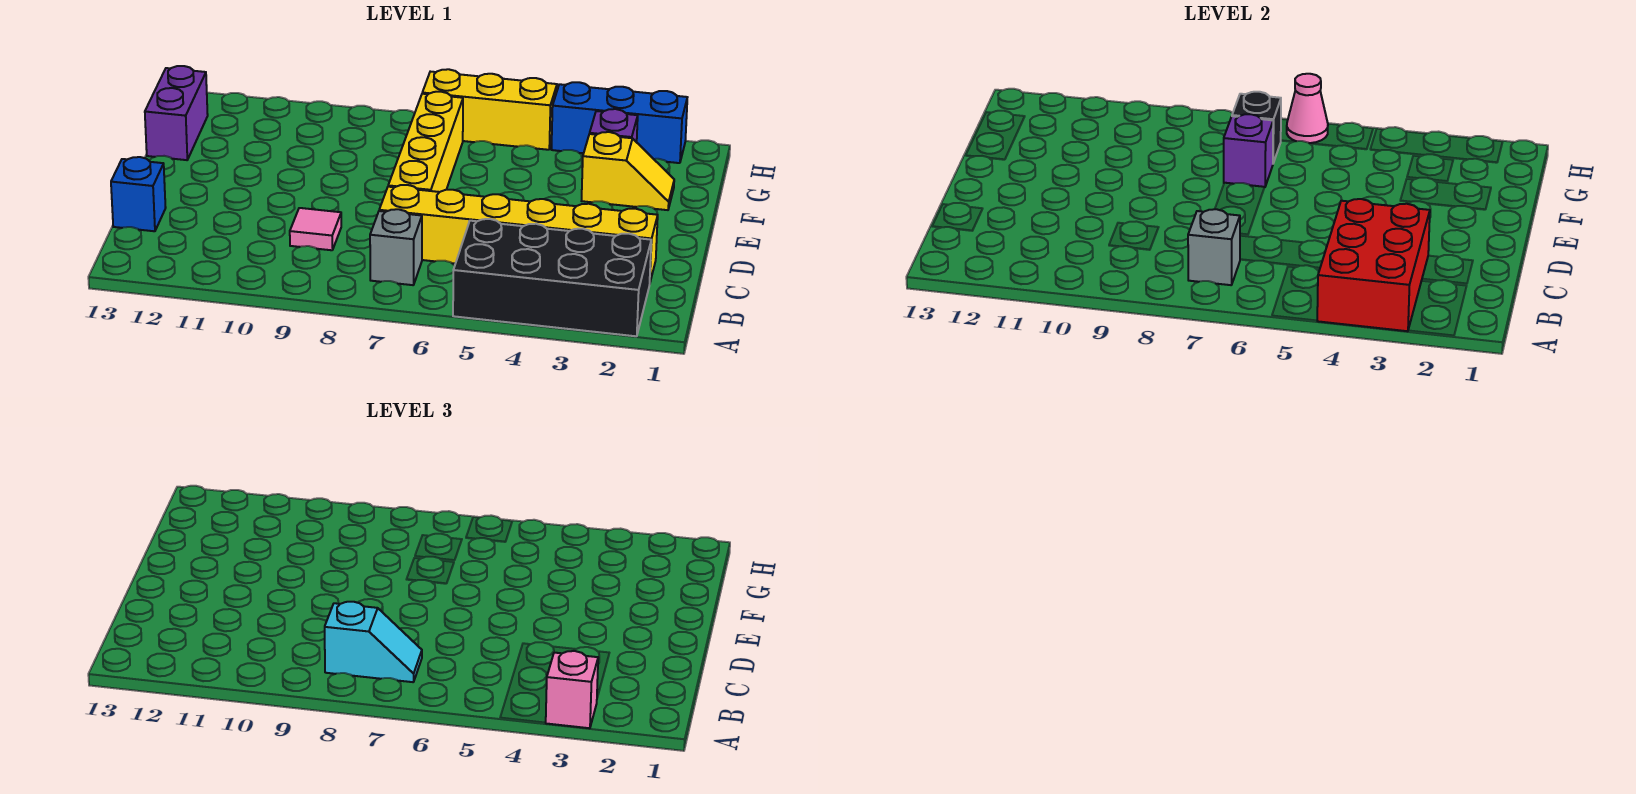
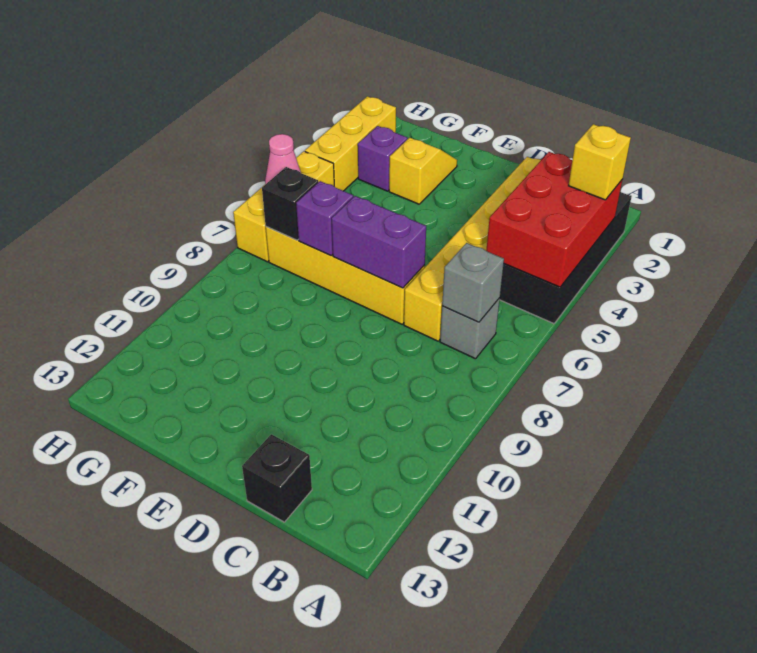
red 2x3 brick [1317,199,1430,331] -> red 2x3 brick turned to [486,152,622,287]
pink 1x1 brick [546,651,598,728] -> yellow 1x1 brick [569,124,631,200]
cyan 1x2 slope [325,602,422,682] -> none
pink 1x1 tile [290,208,341,250] -> none
blue 1x1 brick [111,157,166,231] -> black 1x1 brick [242,434,312,522]
purple 1x2 brick [145,66,208,160] -> purple 1x2 brick moved to [332,196,426,288]
blue 1x3 brick [551,82,687,163] -> yellow 1x3 brick [305,96,396,191]

